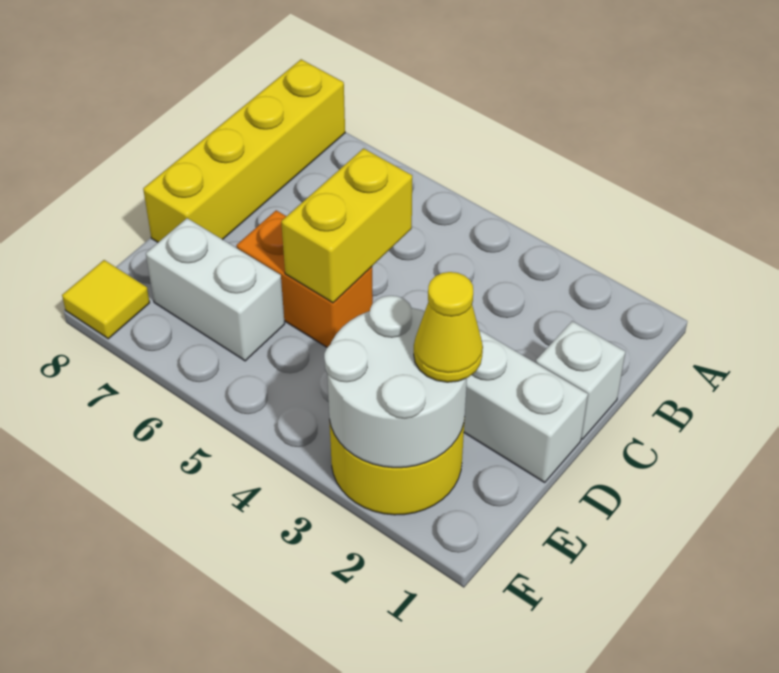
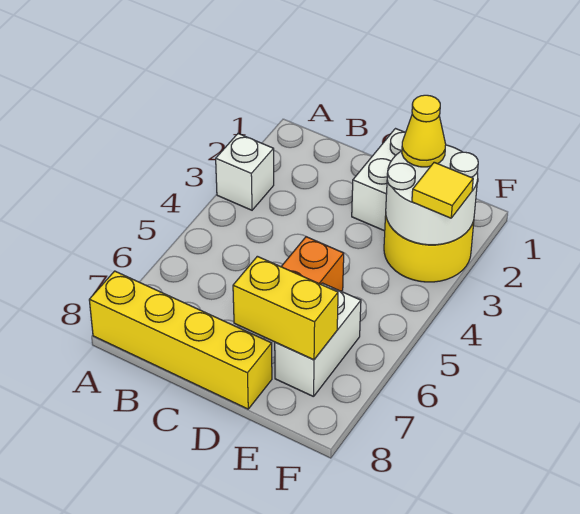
white 1x1 brick [536,321,626,439] -> white 1x1 brick moved to [216,134,274,210]
yellow 1x2 brick [281,148,412,303] -> yellow 1x2 brick moved to [233,256,338,360]
yellow 1x1 tile [62,260,150,339] -> yellow 1x1 tile moved to [412,162,473,218]

